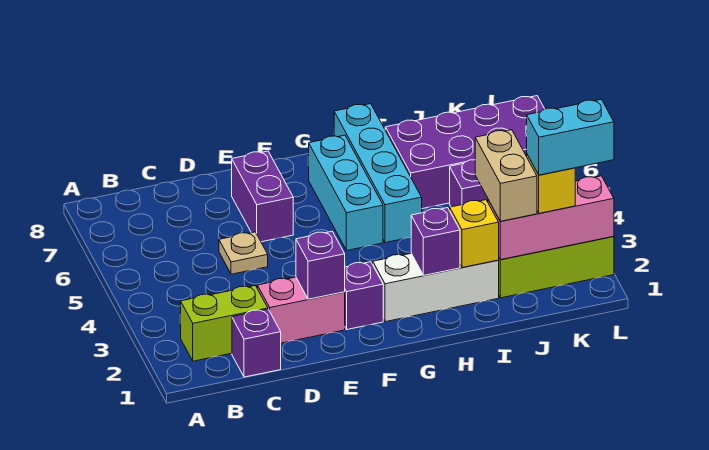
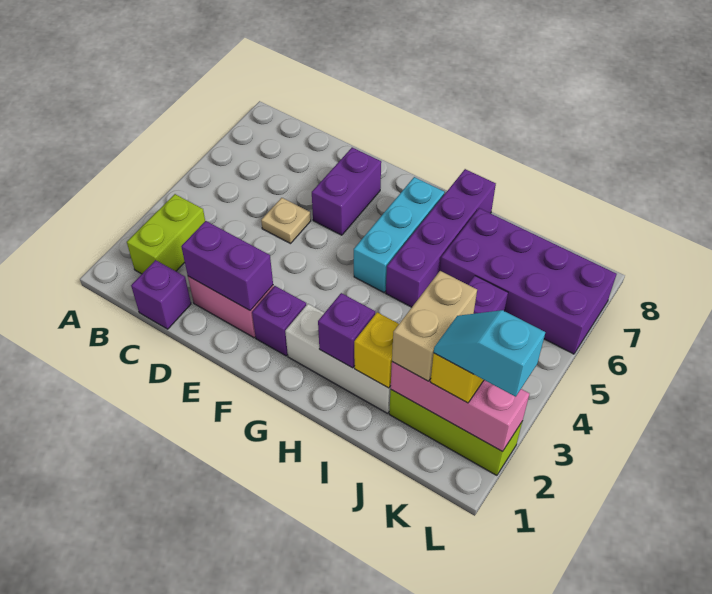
lime 1x2 brick [180,286,268,361] -> lime 1x2 brick turned to [127,194,205,274]
purple 1x1 brick [296,232,345,299] -> purple 1x2 brick [181,221,273,311]
cyan 1x4 brick [334,104,422,243] -> purple 1x4 brick [386,169,496,307]
cyan 1x2 brick [527,99,614,175] -> cyan 1x2 slope [434,310,545,397]

